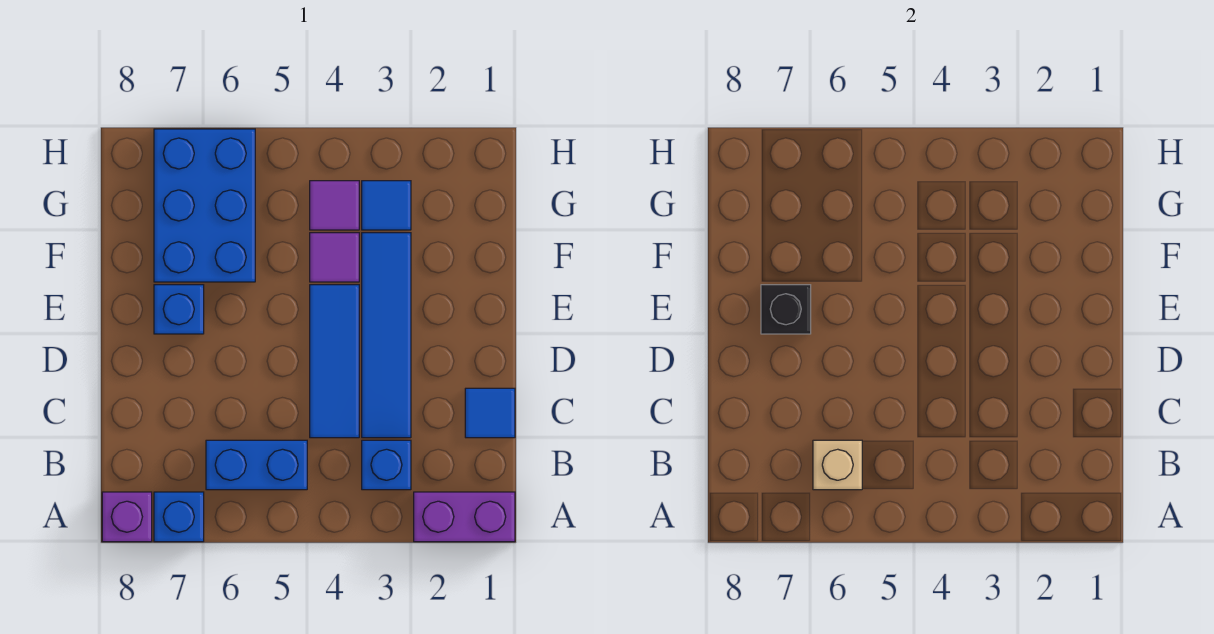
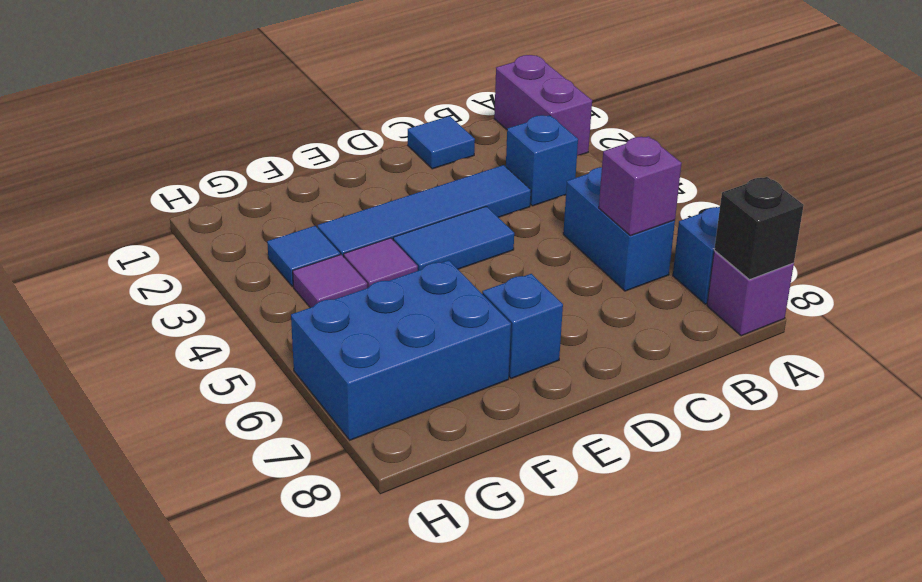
tan 1x1 brick [813,440,862,490] -> purple 1x1 brick [599,136,681,236]
blue 1x3 tile [310,285,359,438] -> blue 1x2 tile [393,206,514,271]
black 1x1 brick [761,285,811,334] -> black 1x1 brick moved to [714,177,804,280]

